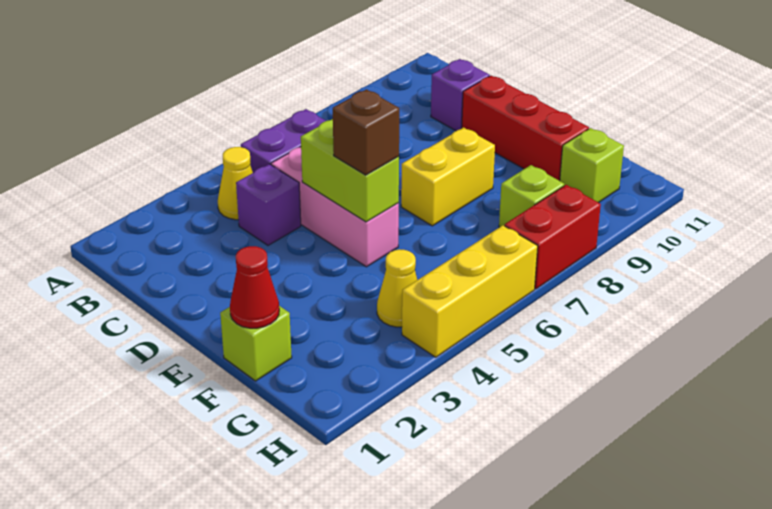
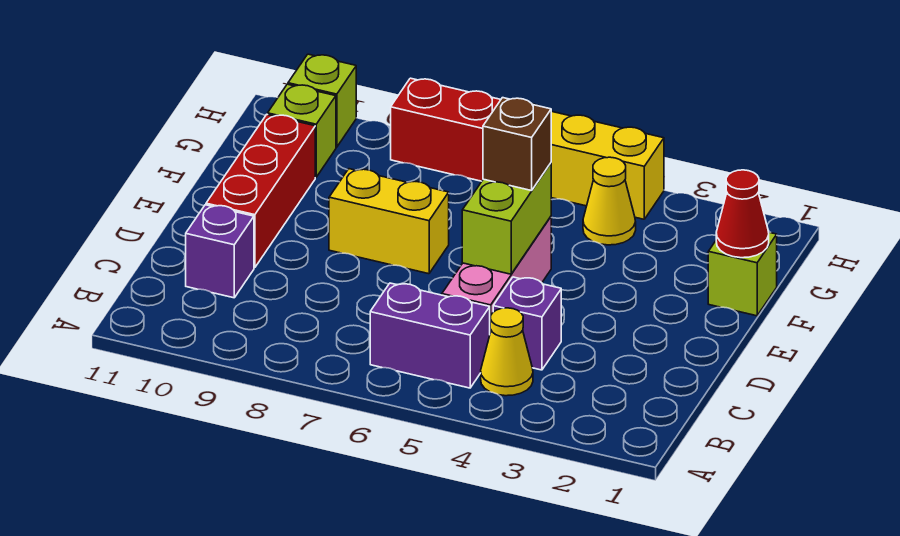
lime 1x1 brick [499,165,564,227] -> lime 1x1 brick moved to [288,54,356,147]

